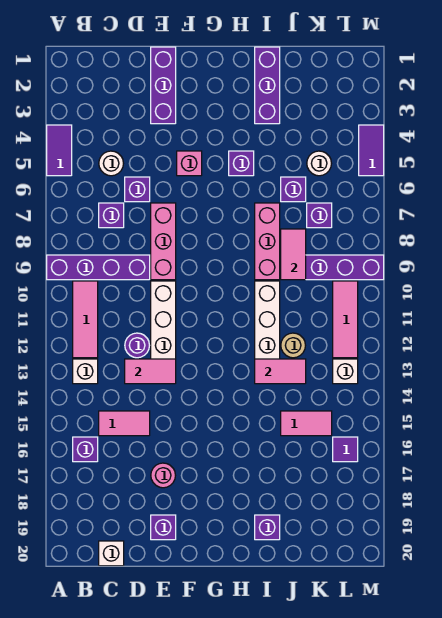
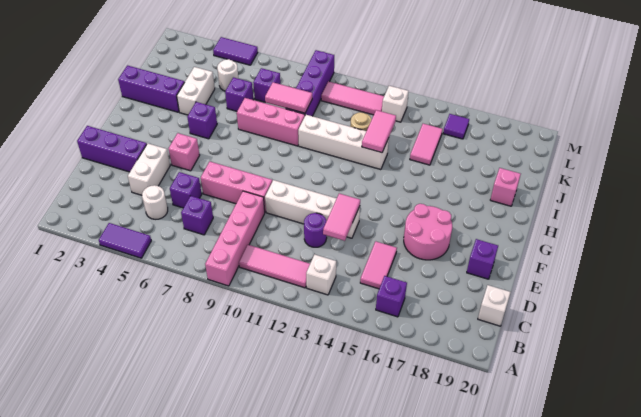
purple 1x4 brick [47,255,150,280] -> pink 1x4 brick [205,191,265,286]
none -> white 1x2 brick [128,143,170,195]
pink 1x1 round brick [151,463,175,488] -> pink 2x2 round brick [404,204,452,260]
none -> white 1x2 brick [177,67,215,115]
purple 1x1 brick [255,515,280,540] -> pink 1x1 brick [490,168,521,206]

